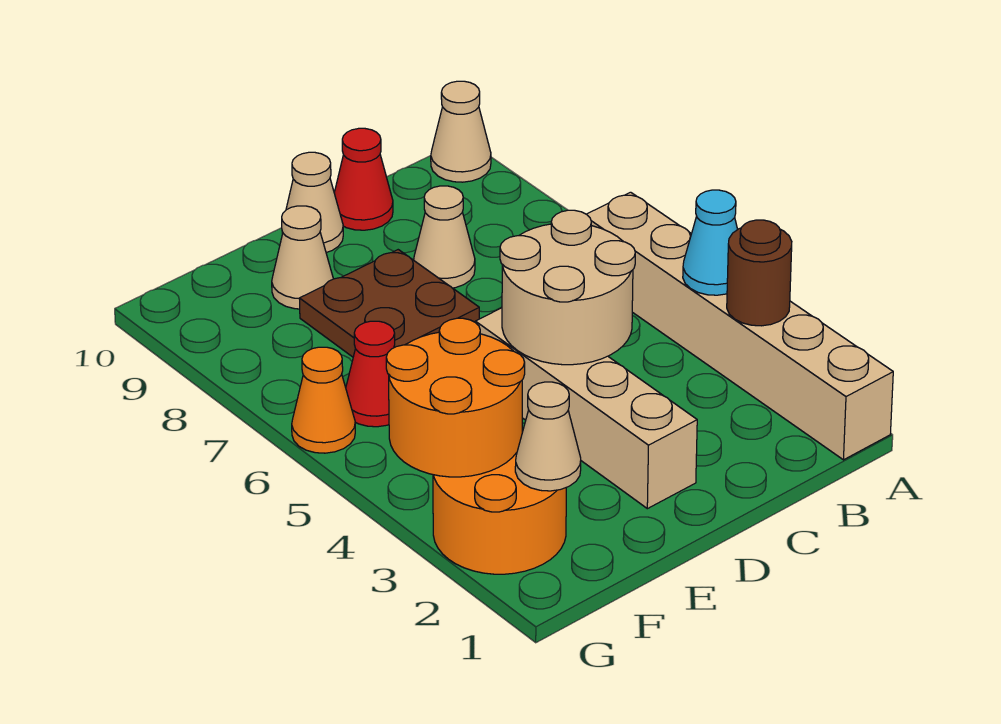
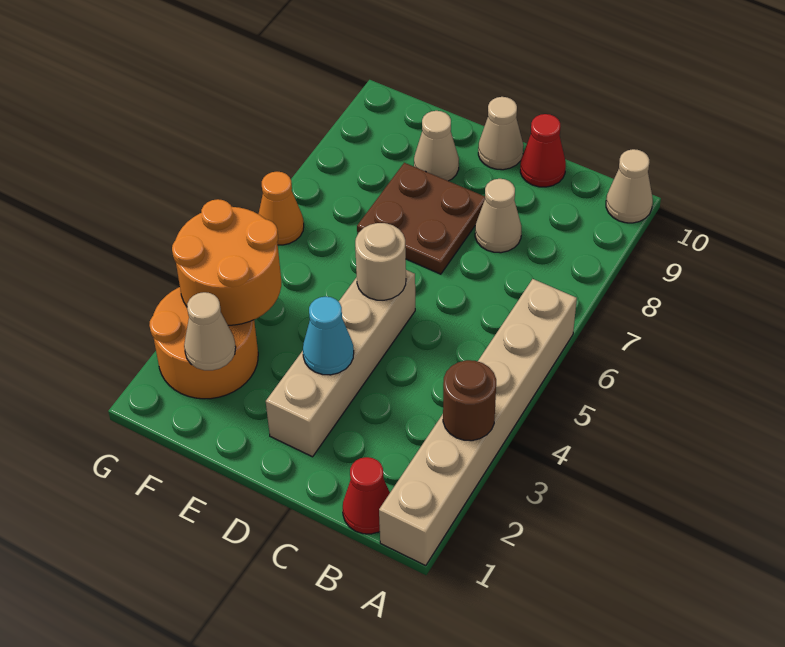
cyan 1x1 cone [683,190,738,295] -> cyan 1x1 cone moved to [303,297,354,375]
tan 2x2 round brick [500,210,635,365] -> tan 1x1 round brick [355,223,406,300]
red 1x1 cone [346,321,395,427] -> red 1x1 cone moved to [343,457,390,534]

